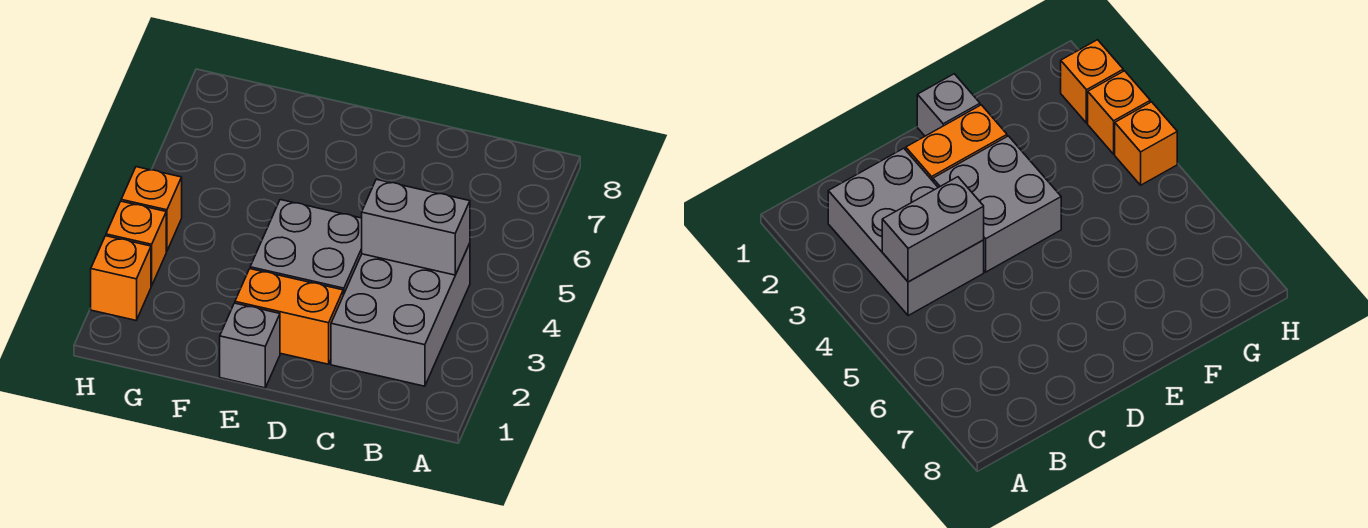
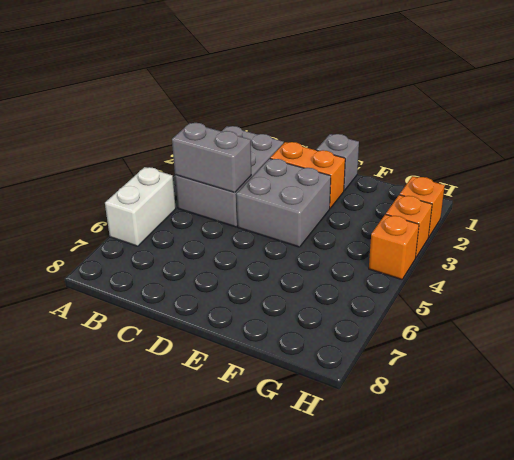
none -> white 1x2 brick [105,167,176,246]

